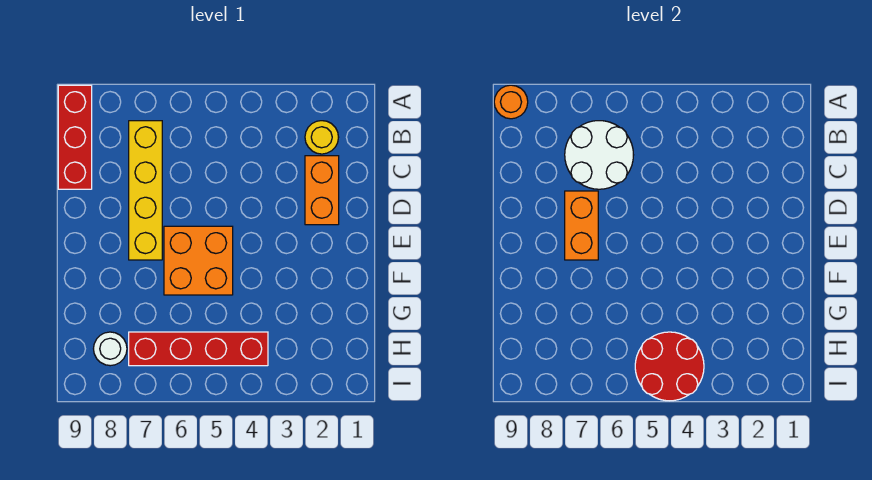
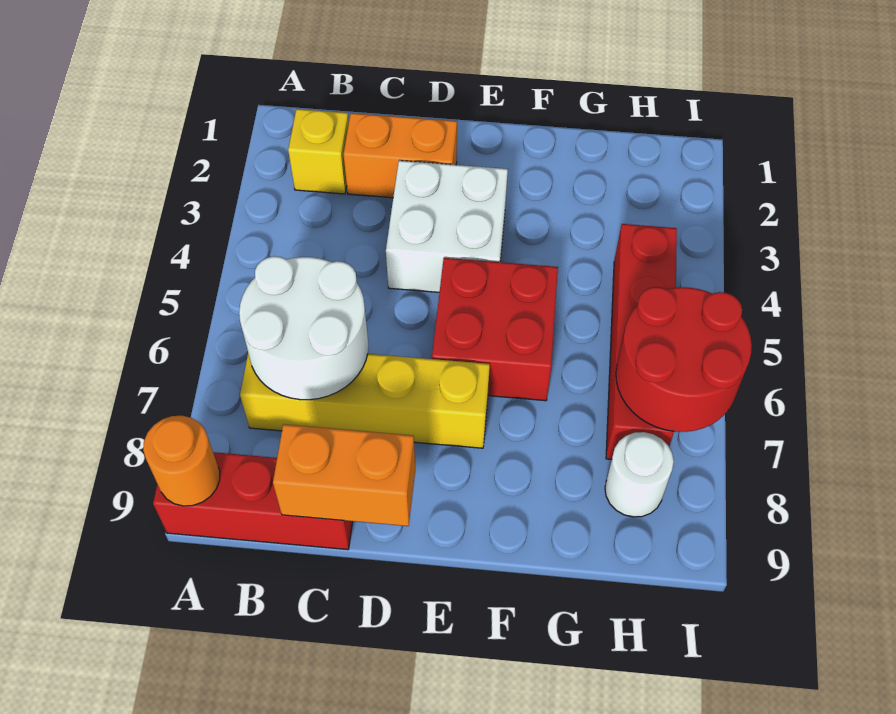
yellow 1x1 round brick [305,121,339,154] -> yellow 1x1 brick [288,109,349,194]
none -> white 2x2 brick [386,161,508,292]
orange 1x2 brick [565,191,598,260] -> orange 1x2 brick moved to [273,424,415,526]
orange 2x2 brick [164,226,233,295] -> red 2x2 brick [432,258,558,401]
red 2x2 round brick [635,332,704,401] -> red 2x2 round brick moved to [616,287,752,432]

